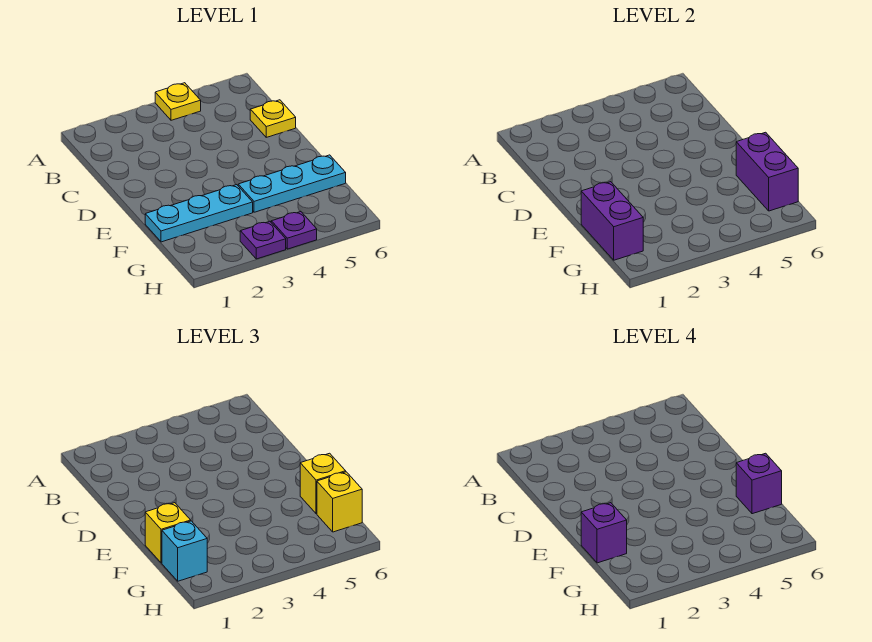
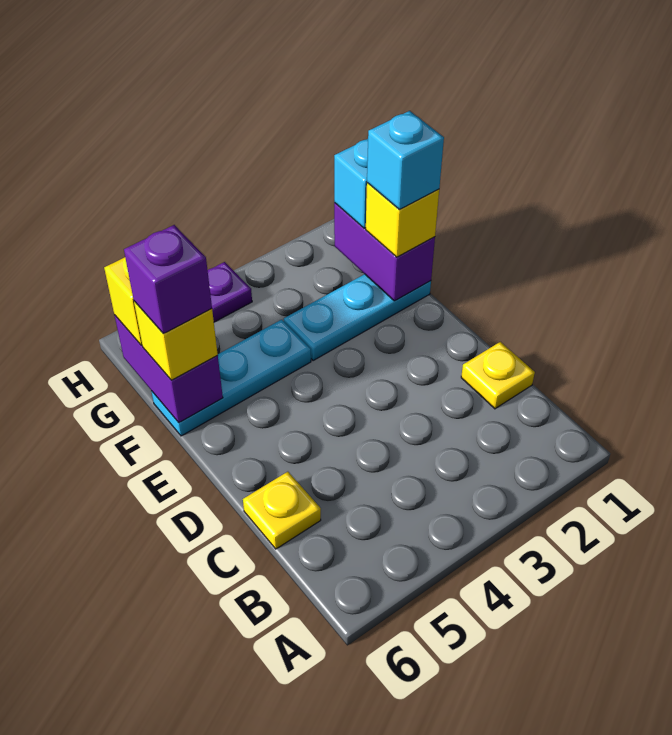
yellow 1x1 plate [155,83,201,120] -> yellow 1x1 plate moved to [461,342,535,409]
purple 1x1 brick [581,503,627,563] -> cyan 1x1 brick [367,111,444,210]
purple 1x1 plate [240,221,286,259] -> none

